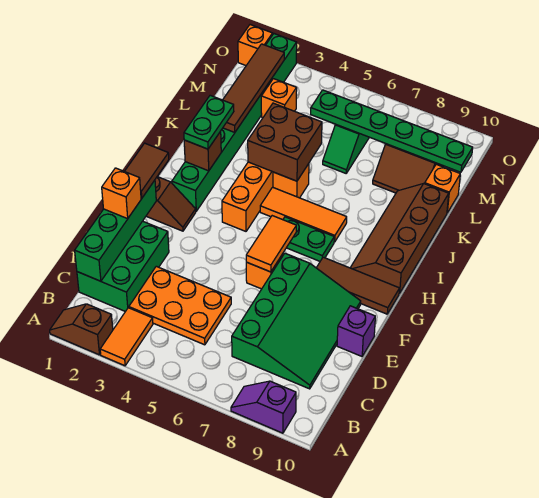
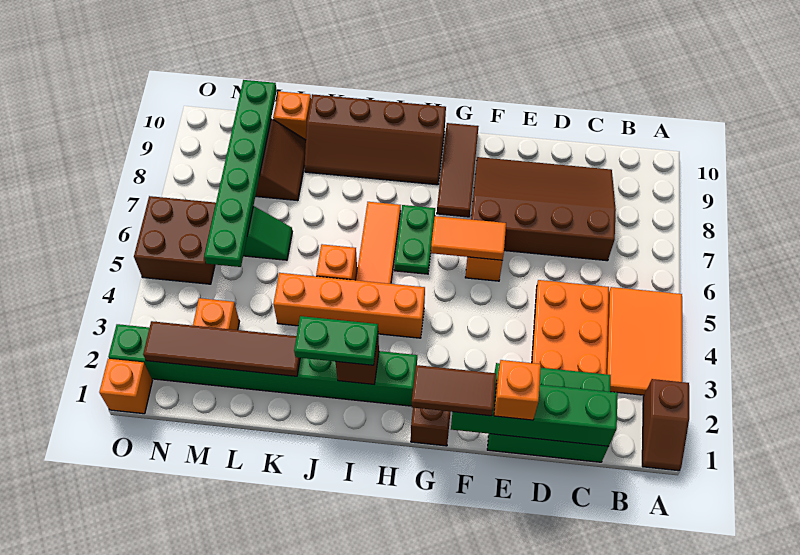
orange 1x2 tile [100,308,153,366] -> orange 2x3 tile [606,287,682,395]
purple 1x2 slope [231,381,296,433] -> none
green 3x4 slope [232,253,361,389] -> brown 3x4 slope [471,157,616,261]
purple 1x1 brick [337,306,375,356] -> none
brown 2x2 brick [248,103,322,181] -> brown 2x2 brick moved to [134,196,216,284]

